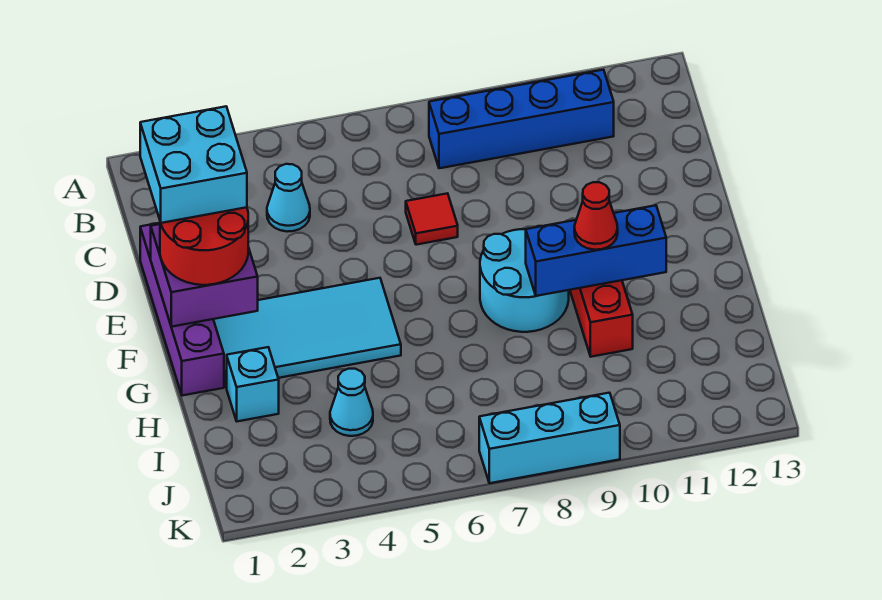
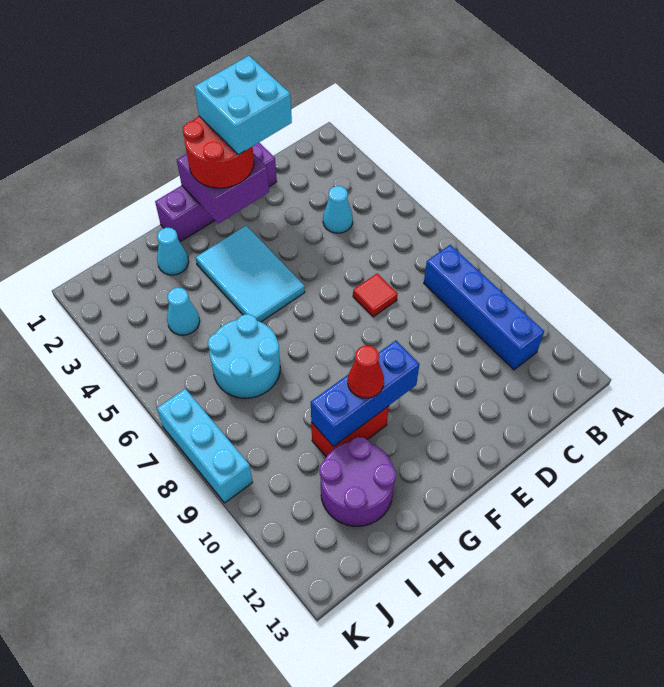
cyan 2x4 tile [213,278,401,387] -> cyan 2x3 tile [196,226,305,322]
cyan 2x2 round brick [480,226,569,332] -> cyan 2x2 round brick moved to [208,314,280,398]
blue 1x3 brick [526,205,666,296] -> blue 1x3 brick turned to [311,341,419,447]
cyan 1x1 brick [227,347,279,421] -> cyan 1x1 cone [157,228,189,275]
none -> purple 2x2 round brick [320,437,396,526]

